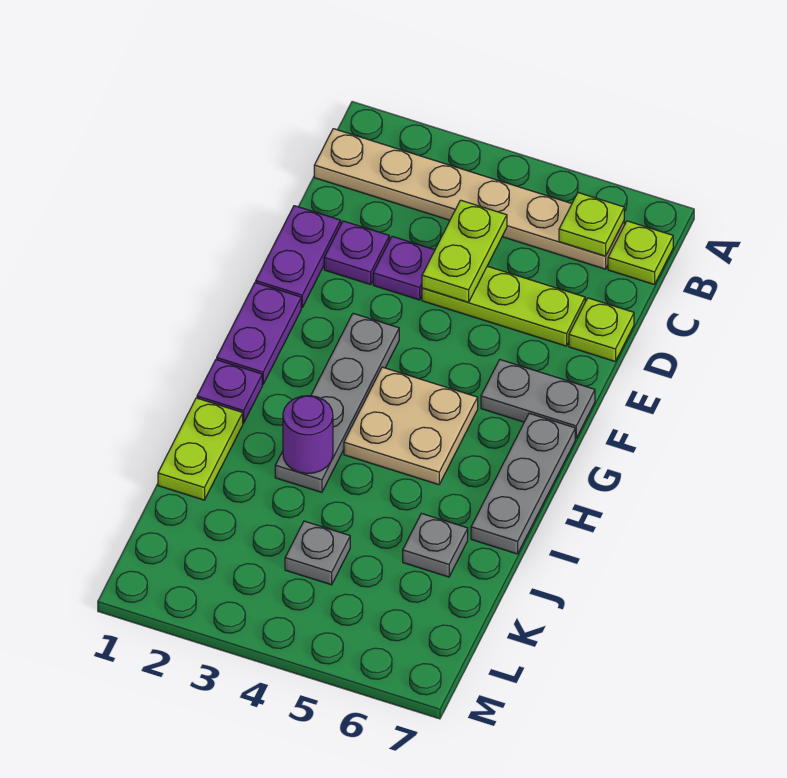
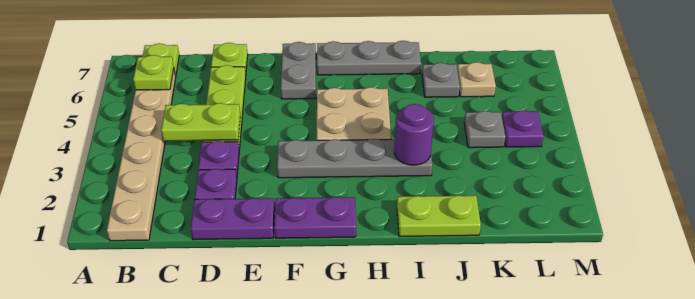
purple 1x1 plate [197,360,262,423] -> purple 1x1 plate moved to [502,110,543,147]
none -> tan 1x1 plate [457,62,496,97]

